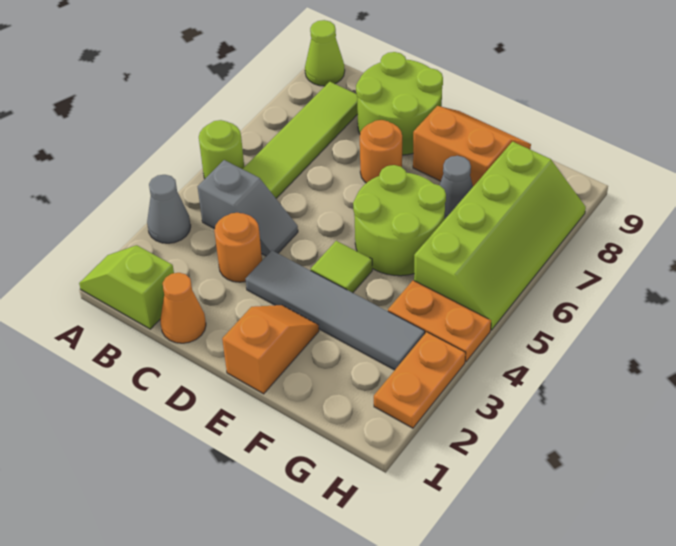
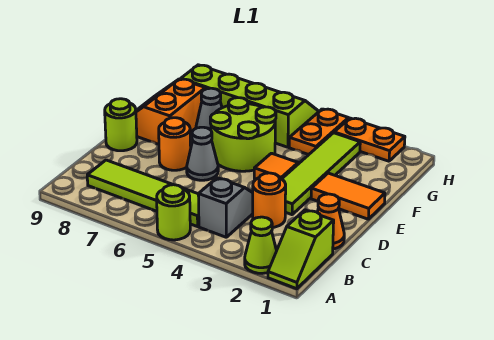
grey 1x1 cone [147,175,191,243] -> grey 1x1 cone moved to [187,127,218,180]
lime 1x1 cone [305,20,345,86] -> lime 1x1 cone moved to [245,217,277,273]
lime 2x2 round brick [356,52,443,155] -> lime 1x1 round brick [105,99,137,151]
grey 1x4 tile [246,251,425,370] -> lime 1x4 tile [282,133,360,215]
orange 1x2 slope [222,305,319,394] -> orange 1x2 tile [311,173,385,219]
lime 1x1 tile [311,241,372,293] -> orange 1x1 tile [254,153,298,179]

